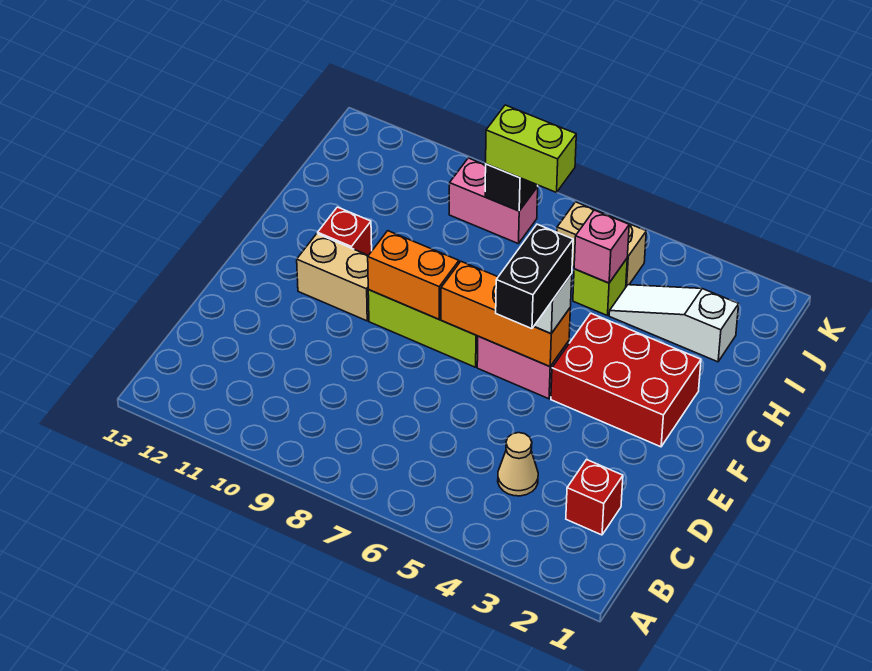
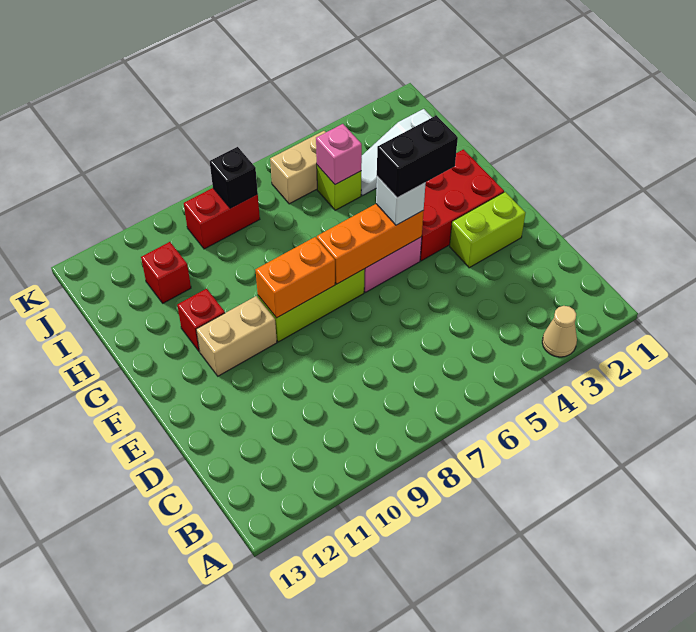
red 1x1 brick [566,460,623,535] -> red 1x1 brick moved to [141,242,191,303]
tan 1x1 cone [498,433,538,496] -> tan 1x1 cone moved to [542,306,577,357]
black 1x2 brick [496,224,573,329] -> black 1x2 brick turned to [377,116,458,198]
lime 1x2 brick [486,105,576,192] -> lime 1x2 brick moved to [450,192,525,268]
pink 1x2 brick [449,158,538,244] -> red 1x2 brick [184,188,260,249]

